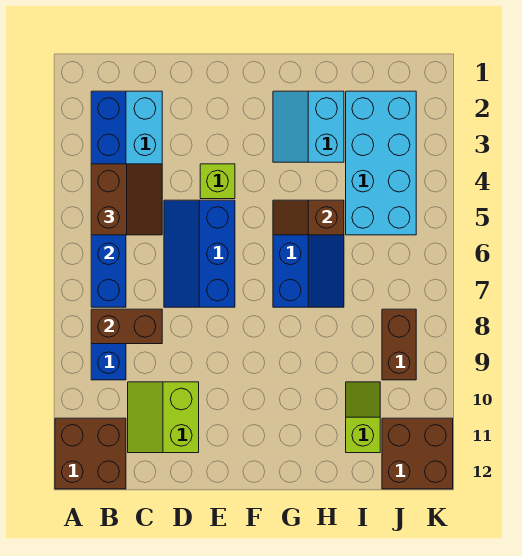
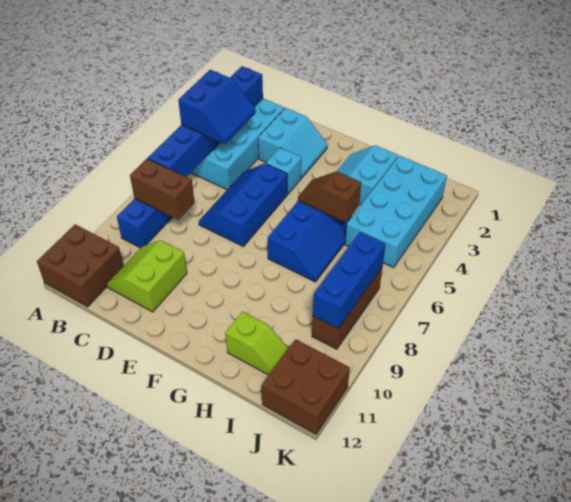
brown 2x2 slope [91,164,162,235] -> blue 2x2 slope [178,70,256,144]
none -> cyan 2x2 slope [258,108,328,178]
lime 1x1 brick [200,164,235,199] -> cyan 1x1 brick [266,148,301,195]
lime 1x2 slope [346,382,380,453] -> lime 1x2 slope turned to [226,312,288,375]
none -> blue 1x3 brick [313,232,386,329]
brown 1x2 brick [382,309,416,380] -> brown 1x3 brick [312,268,382,349]

